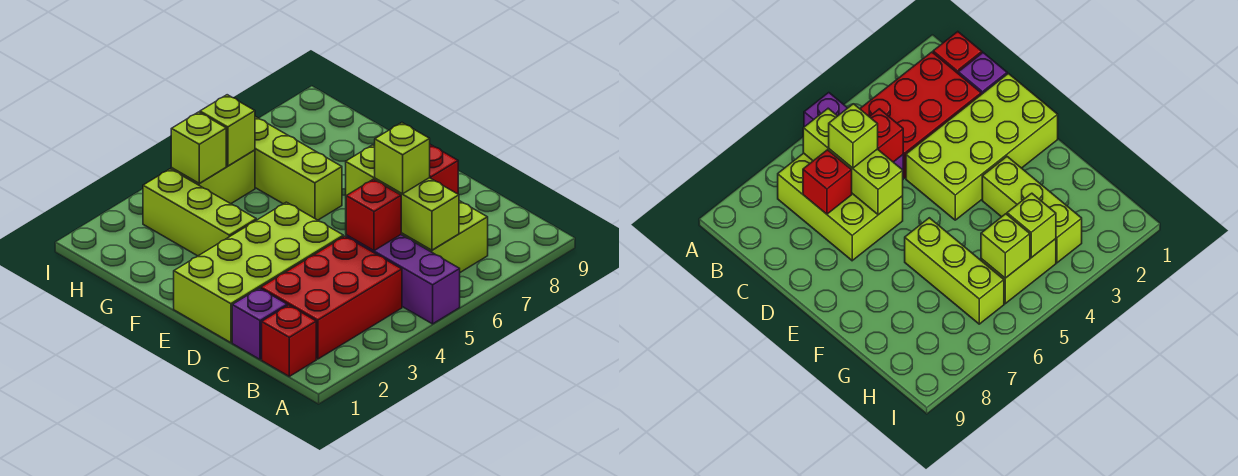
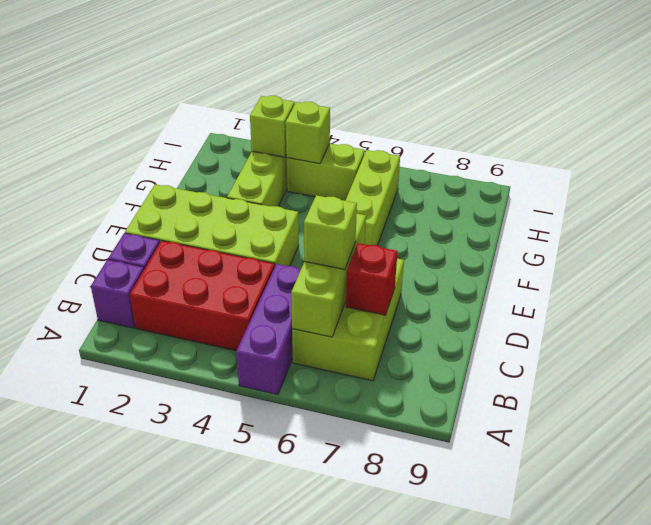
red 1x1 brick [262,305,316,376] -> purple 1x1 brick [91,260,144,328]
red 1x1 brick [346,179,401,251] -> none
lime 1x1 brick [200,95,255,166] -> lime 1x1 brick moved to [250,96,295,157]

